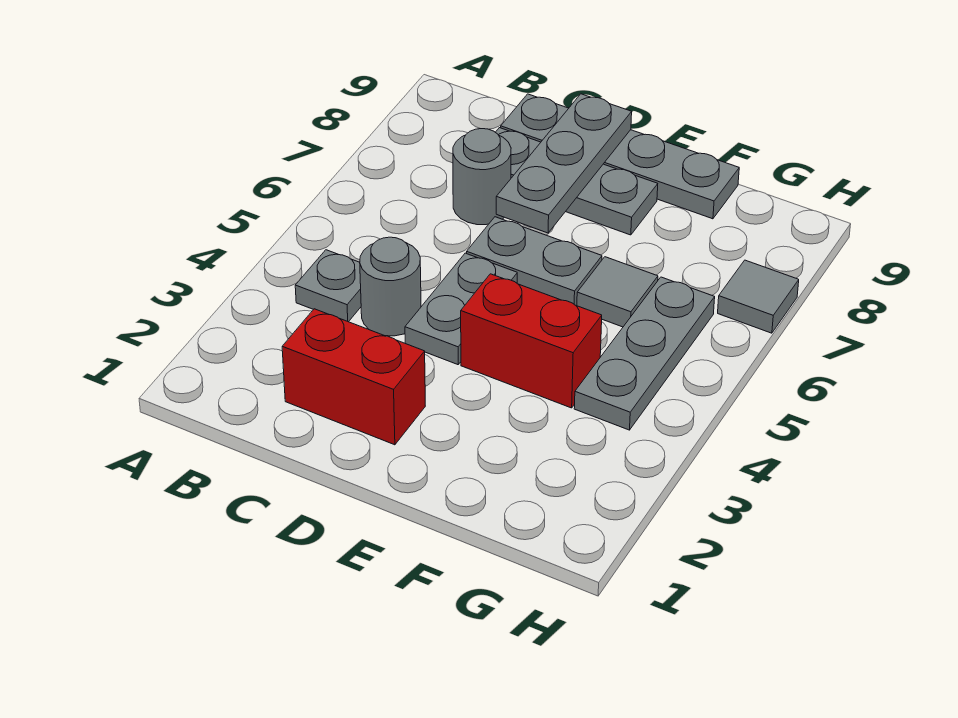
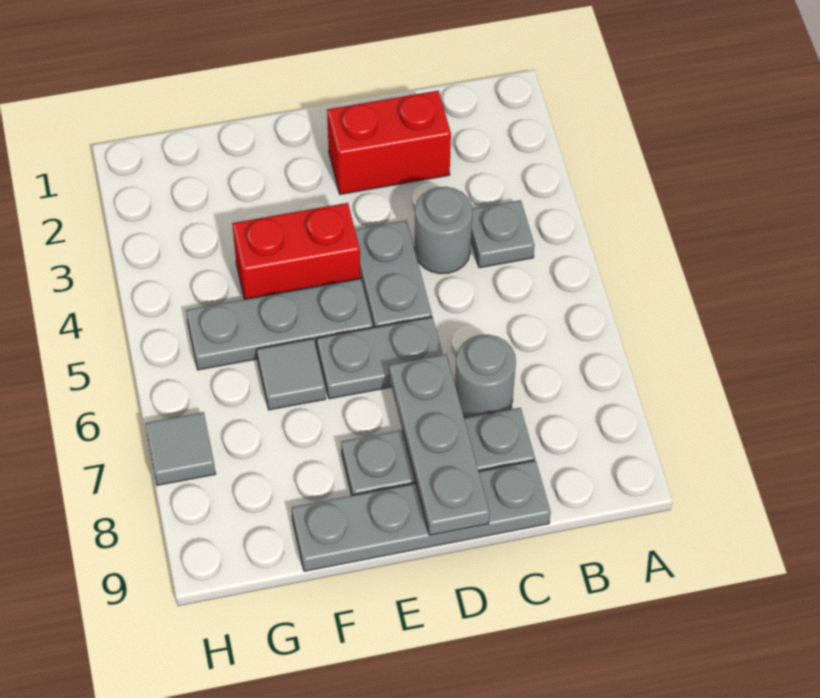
grey 1x3 plate [574,277,715,430] -> grey 1x3 plate turned to [186,278,373,370]

